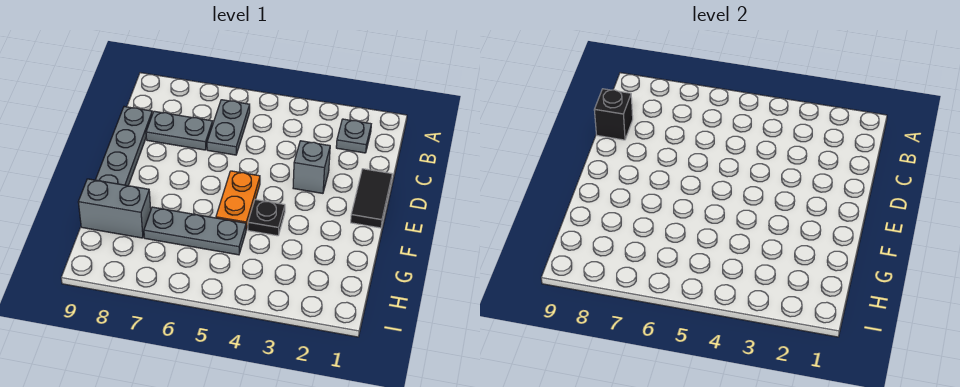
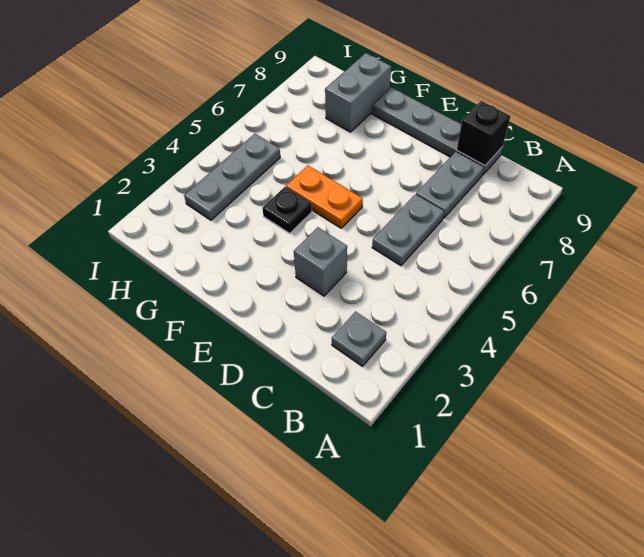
grey 1x2 plate [207,100,250,155] -> grey 1x2 plate turned to [372,194,444,266]
black 1x2 tile [351,169,392,228] -> none
grey 1x3 plate [144,207,246,255] -> grey 1x3 plate moved to [184,134,280,220]

